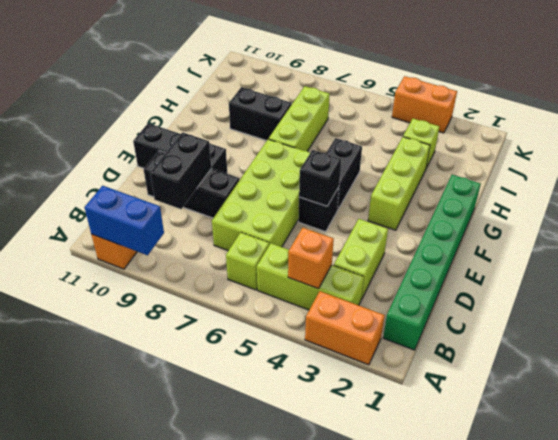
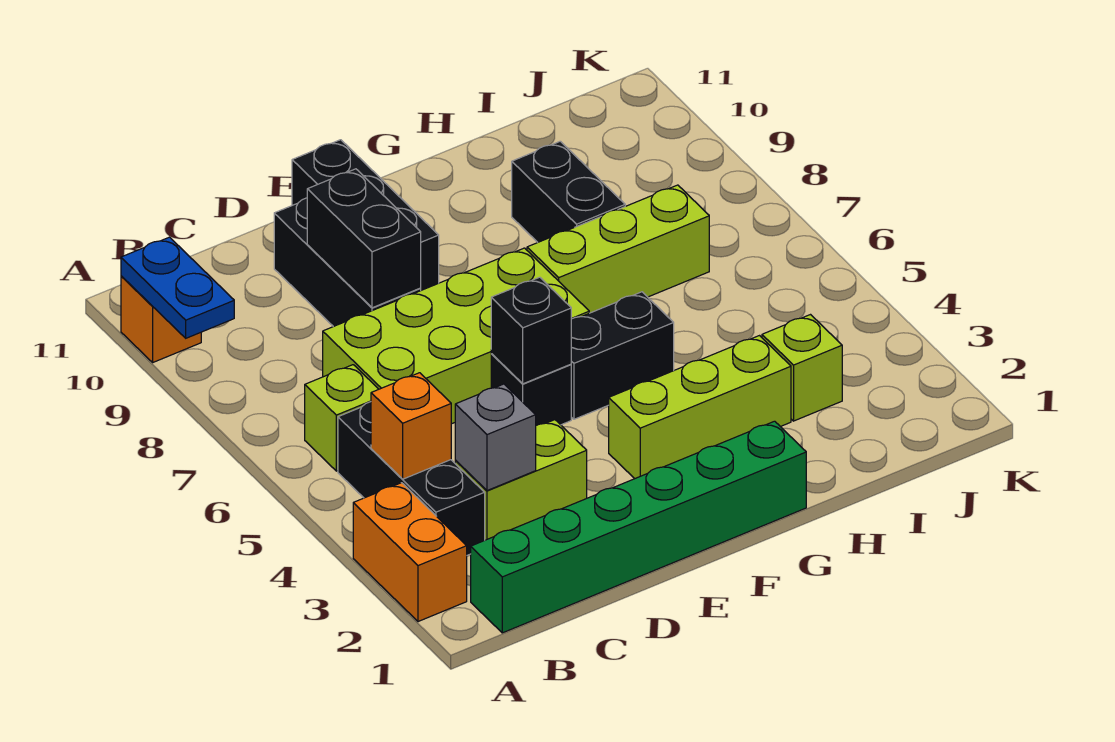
blue 1x2 brick [84,186,164,255] -> blue 1x2 plate [121,237,234,338]
lime 1x3 brick [257,243,364,310] -> black 1x3 brick [338,402,485,555]
none -> grey 1x1 brick [455,384,536,491]
black 1x2 brick [150,132,211,209] -> black 1x2 brick turned to [307,169,421,308]
orange 1x2 brick [392,76,457,133] -> none

